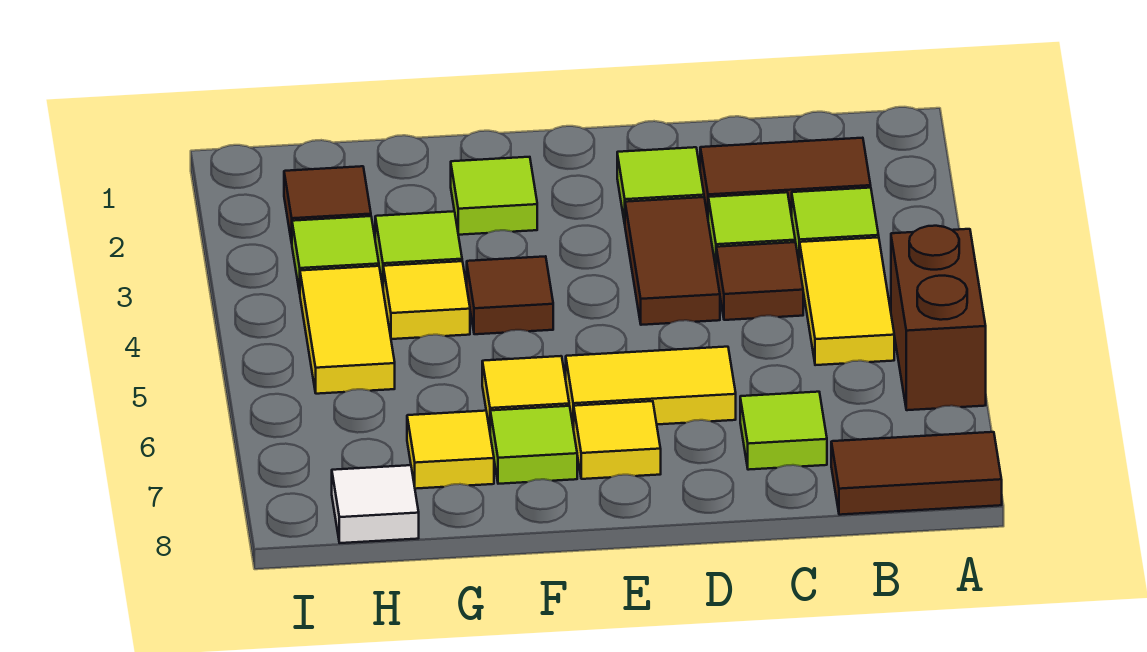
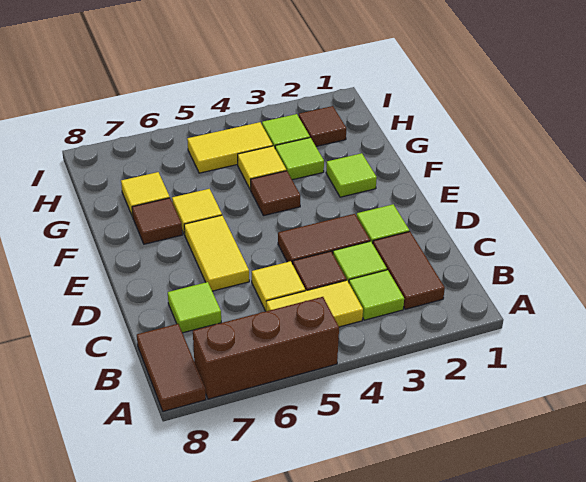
brown 1x2 brick [891,226,986,410] -> brown 1x3 brick [193,297,339,399]
yellow 1x1 tile [573,401,661,479] -> yellow 1x1 tile moved to [252,261,305,311]
lime 1x1 tile [490,406,577,484] -> brown 1x1 tile [132,198,182,244]
white 1x1 tile [332,465,419,543] -> none

